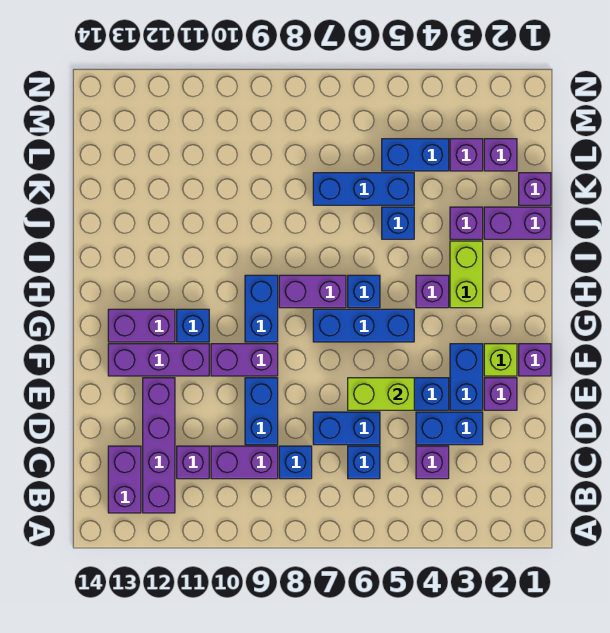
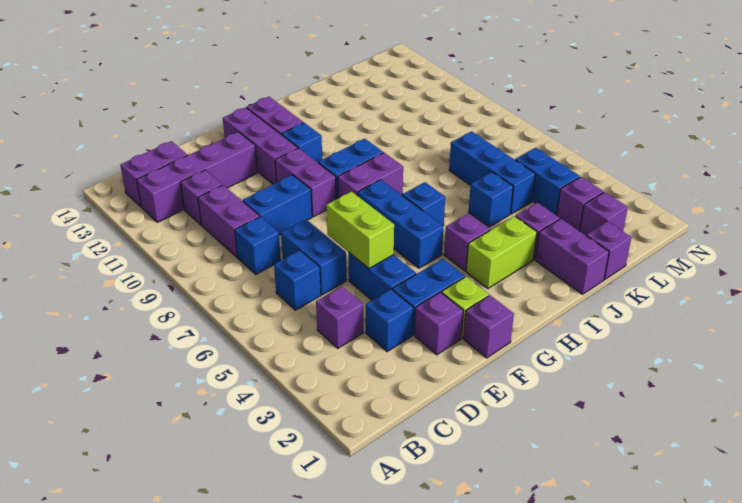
blue 1x2 brick [416,412,483,445] -> blue 1x1 brick [366,289,413,352]
purple 1x2 brick [279,275,346,308] -> purple 1x2 brick turned to [338,153,403,198]

